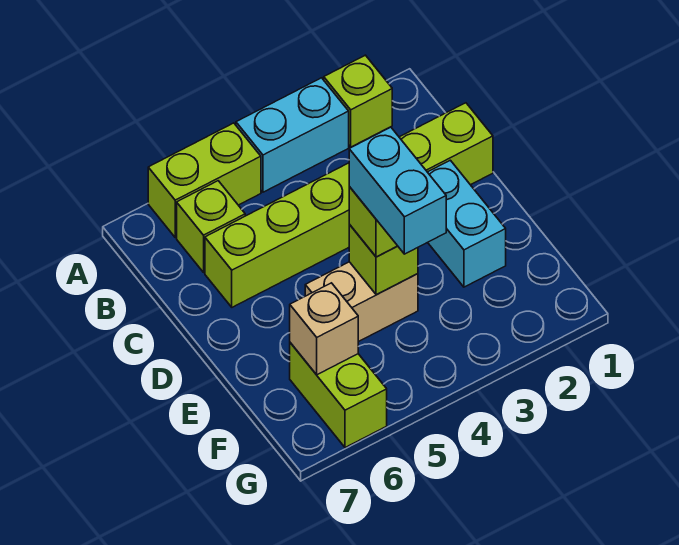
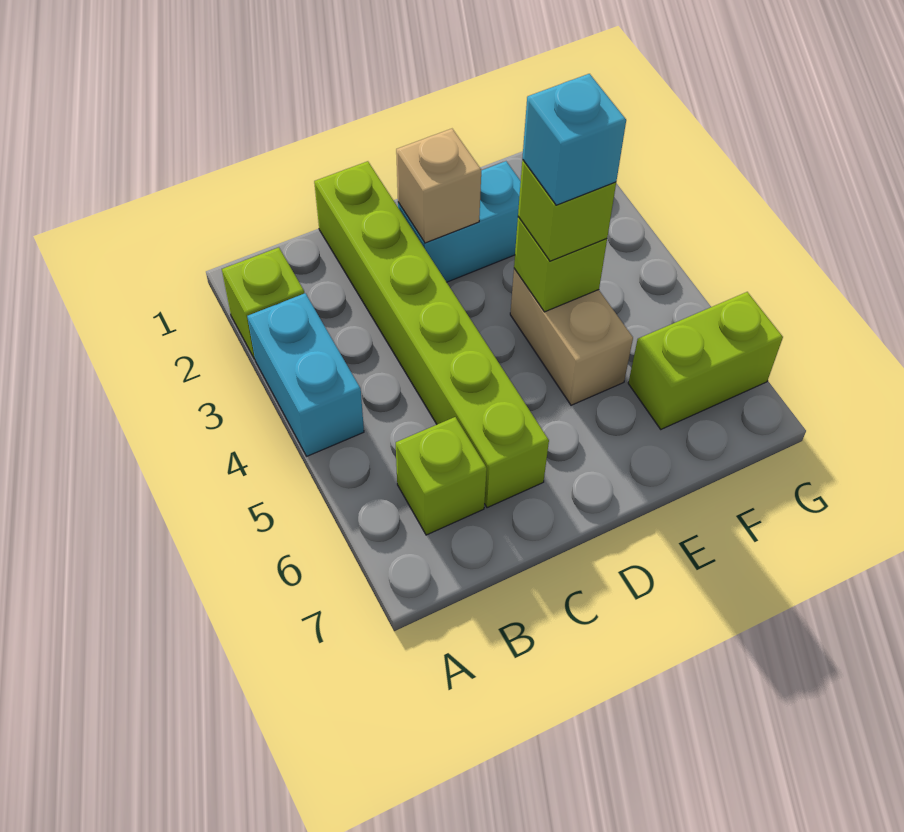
lime 1x2 brick [148,123,261,237] -> none
cyan 1x2 brick [349,127,446,254] -> cyan 1x1 brick [522,74,626,205]
tan 1x1 brick [290,283,358,375] -> tan 1x1 brick moved to [396,129,481,243]

